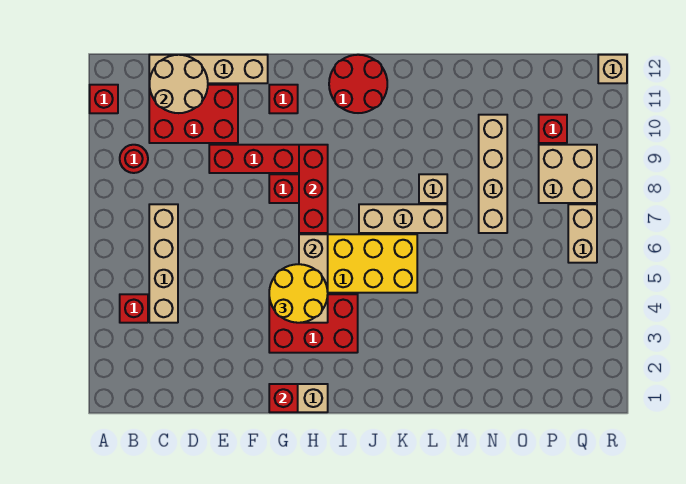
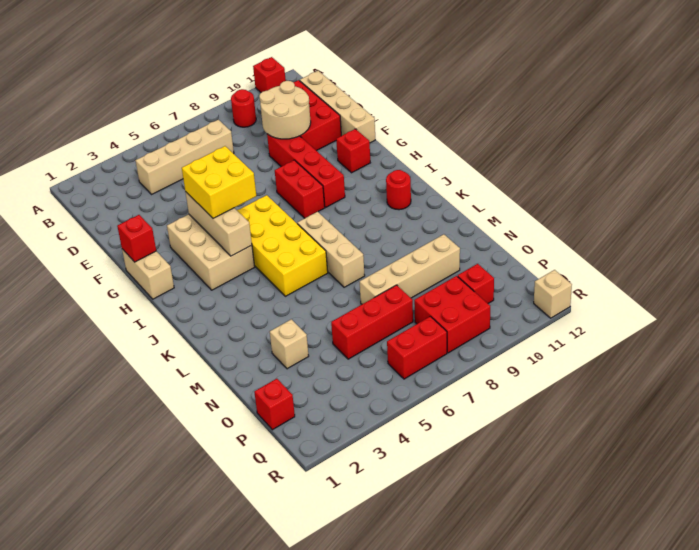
red 1x1 brick [120,294,148,323] -> red 1x1 brick moved to [254,379,295,430]
tan 2x2 round brick [150,55,208,113] -> tan 2x2 round brick moved to [259,81,311,139]
red 2x3 brick [269,294,358,353] -> tan 2x3 brick [167,214,255,290]
yellow 2x2 round brick [269,264,328,323] -> yellow 2x2 brick [182,146,256,218]
tan 1x3 brick [299,234,328,323] -> tan 1x3 brick turned to [185,191,252,256]
red 1x3 brick [299,145,328,233] -> red 1x3 brick moved to [331,285,413,359]
red 2x2 round brick [329,55,387,113] -> red 1x1 round brick [386,170,411,210]
tan 1x1 brick [419,174,447,203] -> tan 1x1 brick moved to [270,319,309,369]
tan 2x2 brick [539,145,597,203] -> red 2x2 brick [414,276,490,353]
tan 1x2 brick [568,204,597,263] -> red 1x2 brick [387,316,447,379]

